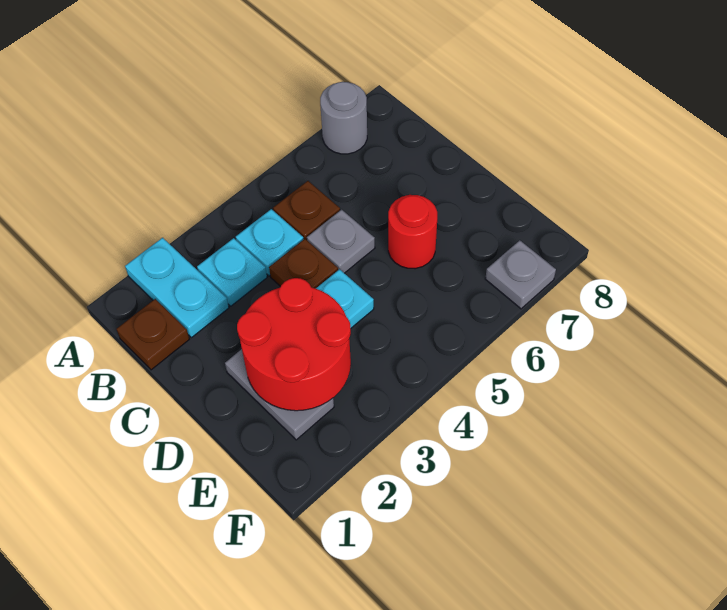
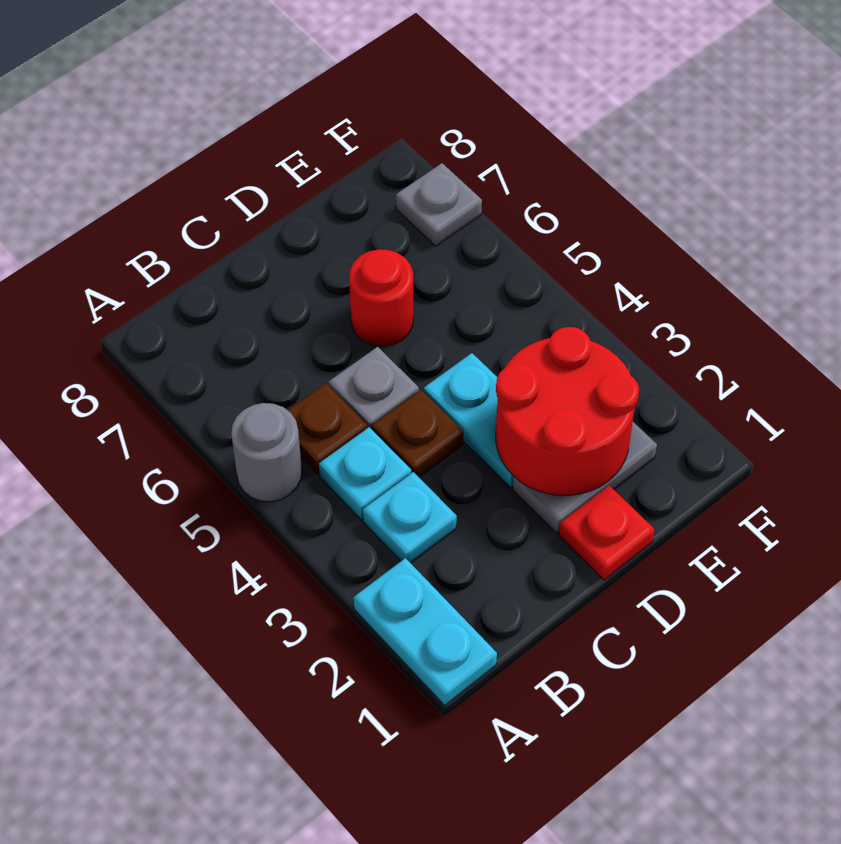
cyan 1x2 plate [125,238,229,338] -> cyan 1x2 plate turned to [354,558,497,705]
grey 1x1 round brick [320,82,367,154] -> grey 1x1 round brick moved to [231,403,302,502]
brown 1x1 plate [117,299,189,370] -> none
none -> red 1x1 plate [559,485,655,580]

